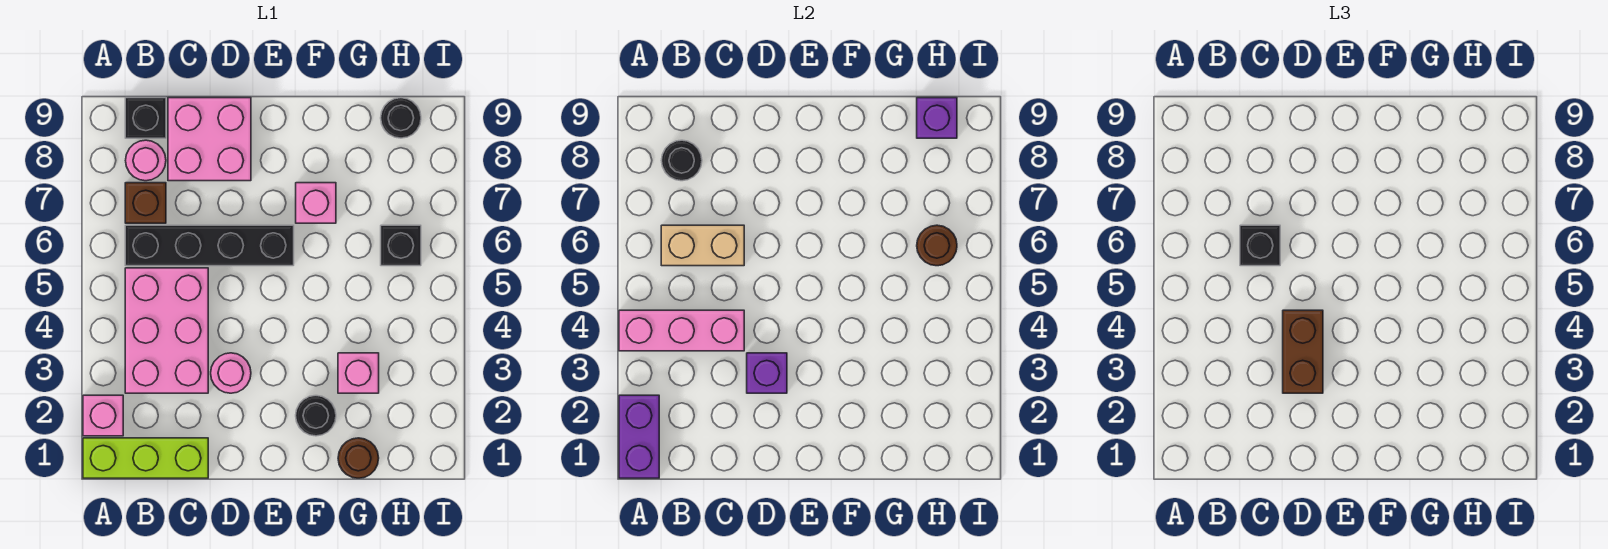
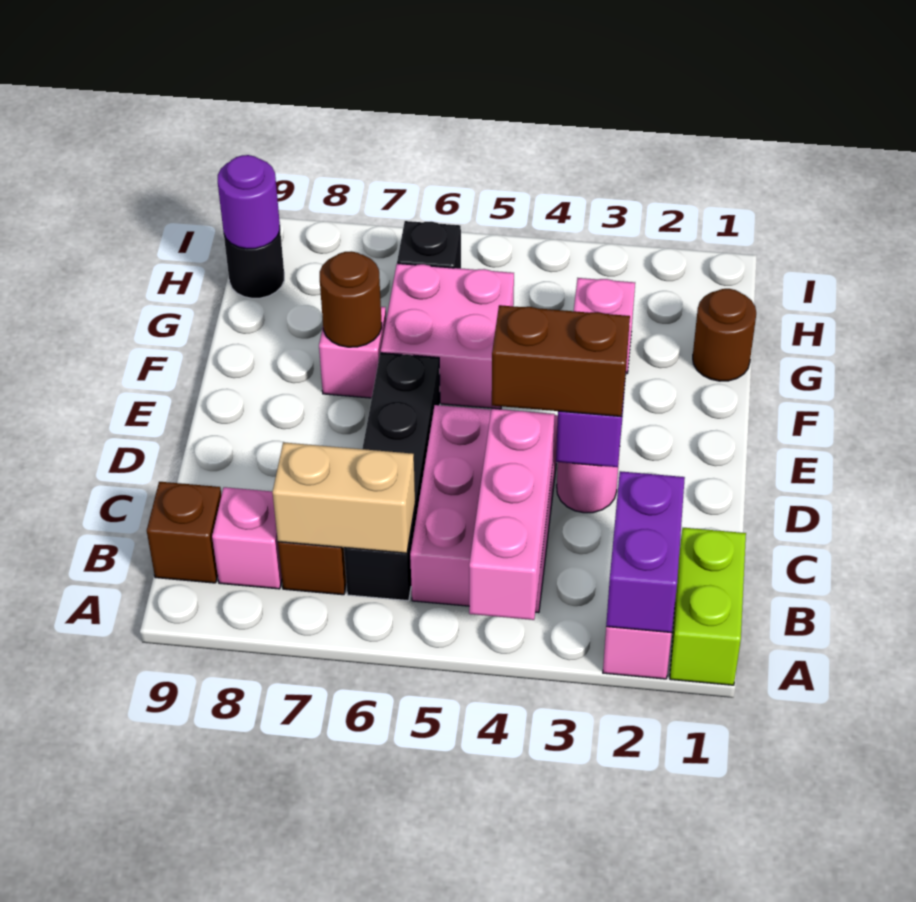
lime 1x3 brick [83,438,208,478] -> lime 1x2 brick [670,528,746,685]
purple 1x2 brick [619,395,659,478] -> purple 1x2 brick turned to [606,471,685,633]
pink 2x3 brick [125,268,208,393] -> pink 2x3 brick turned to [410,405,558,613]
tan 1x2 brick [661,225,744,266] -> tan 1x2 brick turned to [272,442,415,553]
pink 1x1 round brick [126,140,166,181] -> pink 1x1 brick [212,487,282,589]
black 1x1 round brick [662,140,702,181] -> none
black 1x1 brick [125,98,166,138] -> brown 1x1 brick [147,482,222,583]
black 1x1 brick [1240,225,1280,266] -> none
pink 2x2 brick [168,98,251,181] -> pink 2x2 brick moved to [381,263,514,409]
black 1x1 round brick [296,396,336,436] -> none
brown 1x1 round brick [917,225,957,266] -> brown 1x1 round brick moved to [320,251,382,347]
purple 1x1 brick [917,98,957,138] -> purple 1x1 round brick [218,155,280,249]

